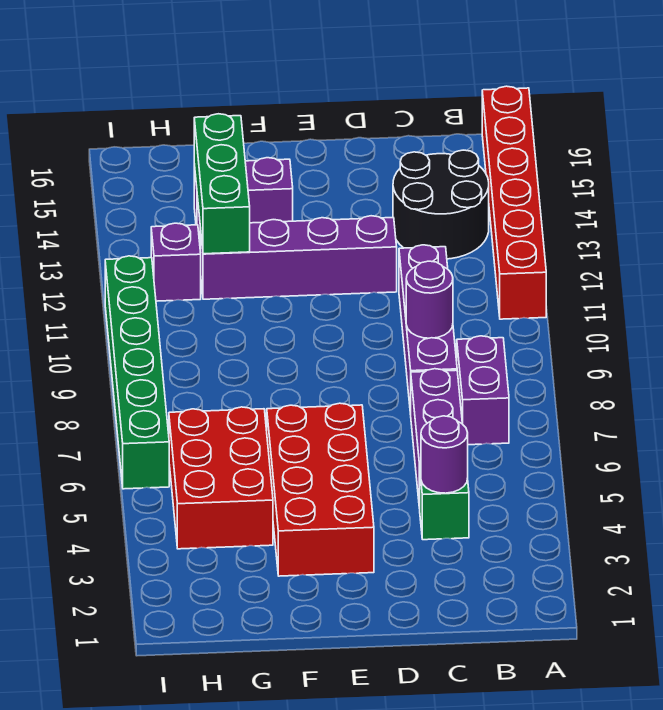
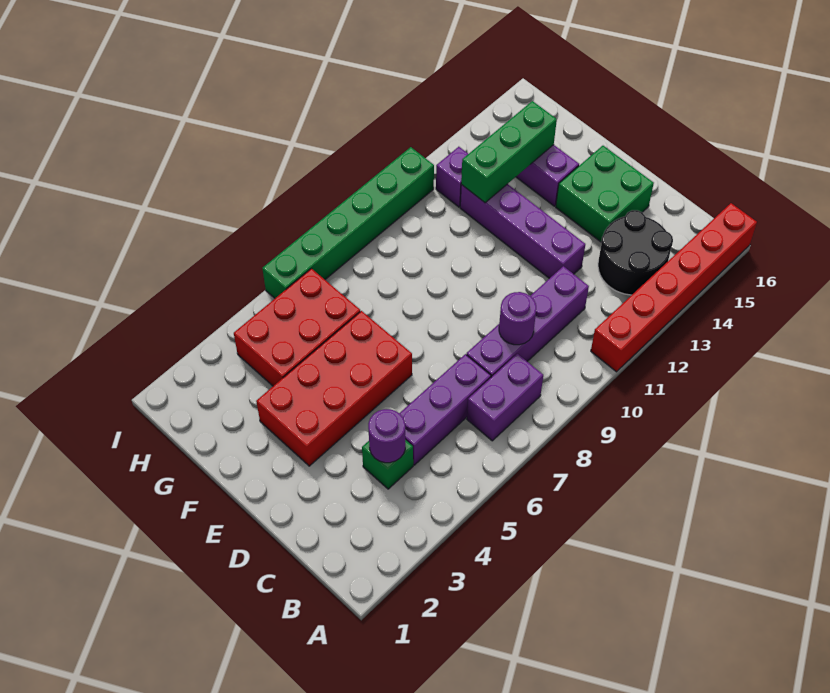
none -> green 2x2 brick [556,146,654,242]

